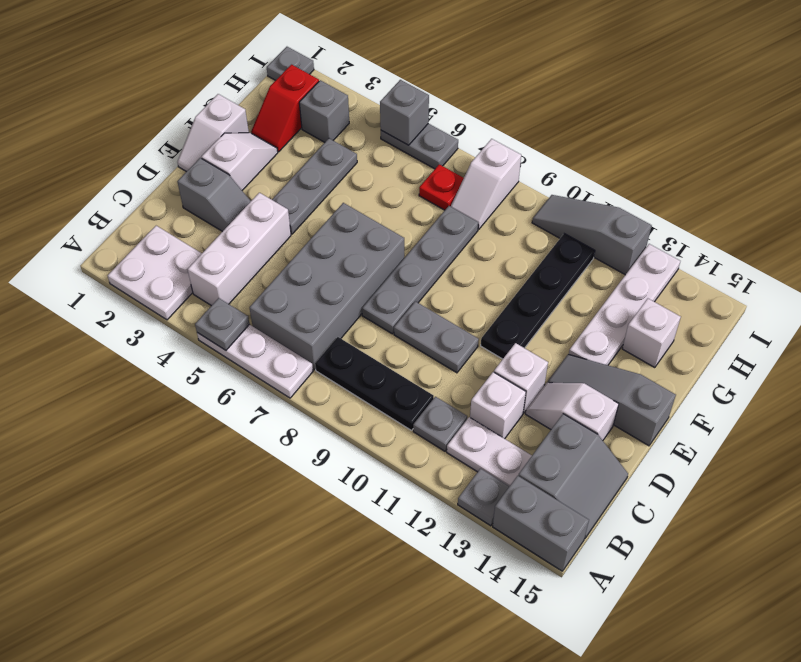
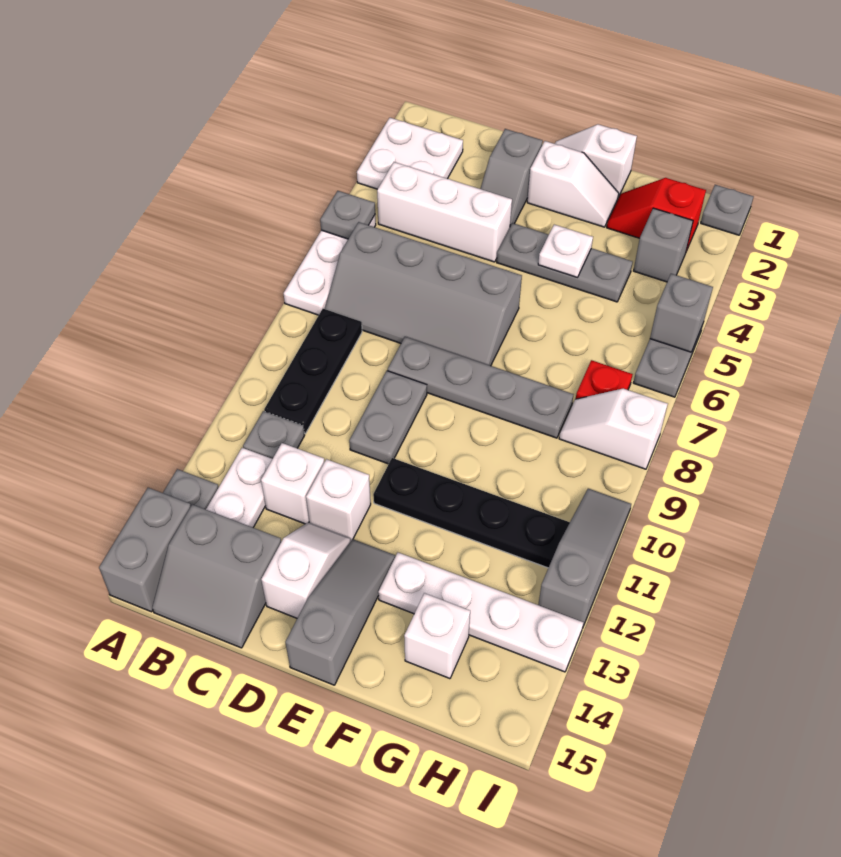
grey 2x4 brick [250,203,404,370] -> grey 2x4 slope [325,222,522,366]
none -> white 1x1 plate [538,225,593,277]

